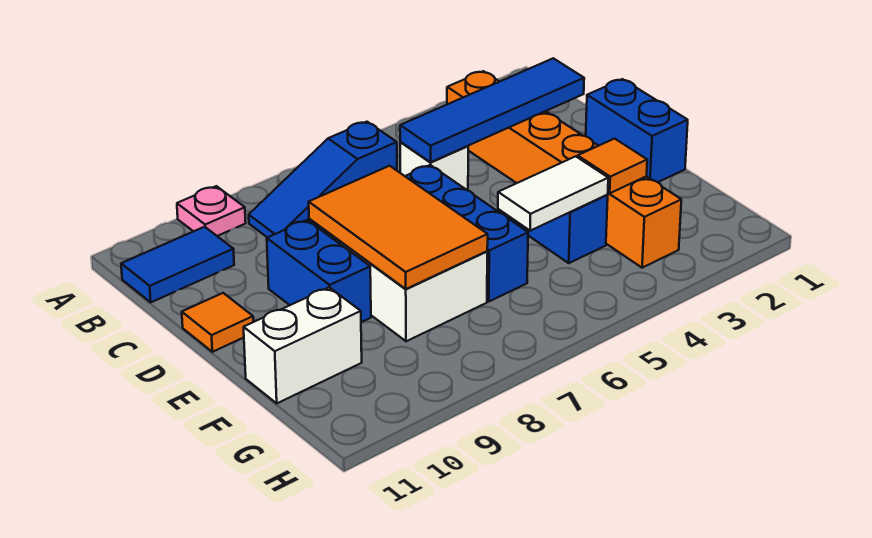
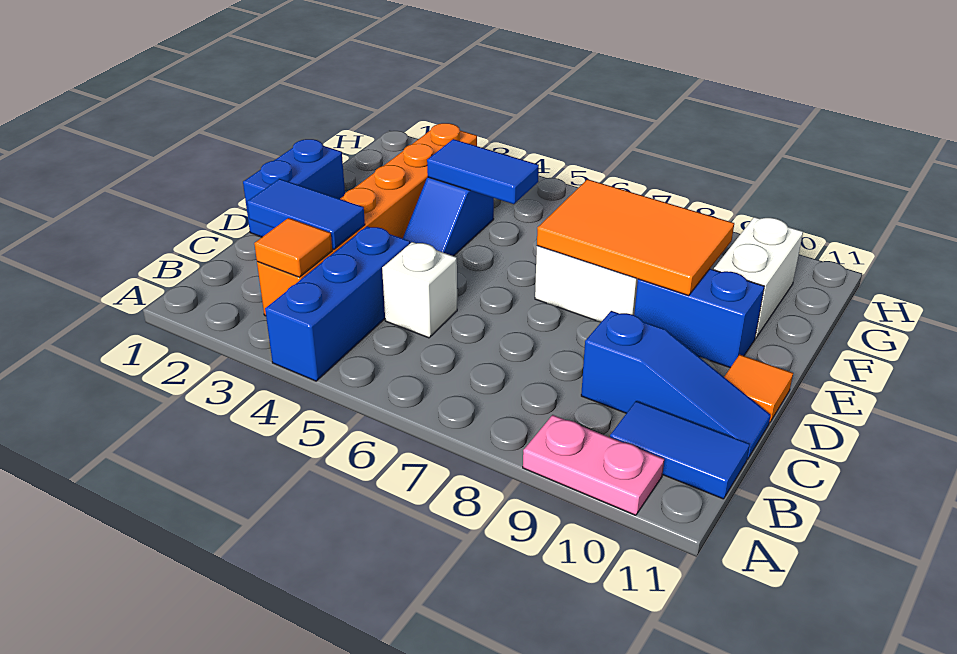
pink 1x1 plate [177,186,246,236] -> pink 1x2 plate [523,415,664,515]
blue 1x3 slope [249,122,397,238] -> blue 1x3 slope moved to [581,311,771,460]
blue 1x4 tile [400,58,584,162] -> blue 1x2 tile [247,179,365,250]
blue 1x3 brick [405,165,528,301] -> blue 1x3 brick moved to [265,226,410,381]
orange 2x3 tile [309,166,488,289] -> orange 2x3 tile turned to [537,179,734,296]
blue 1x2 brick [267,220,371,322] -> blue 1x2 brick turned to [634,269,764,368]
orange 1x1 tile [578,139,647,193] -> orange 1x1 tile moved to [254,218,332,277]
white 1x2 tile [498,156,608,231] -> blue 1x2 tile [427,139,539,204]
white 1x2 brick [244,287,362,403] -> white 1x2 brick turned to [714,217,803,339]

